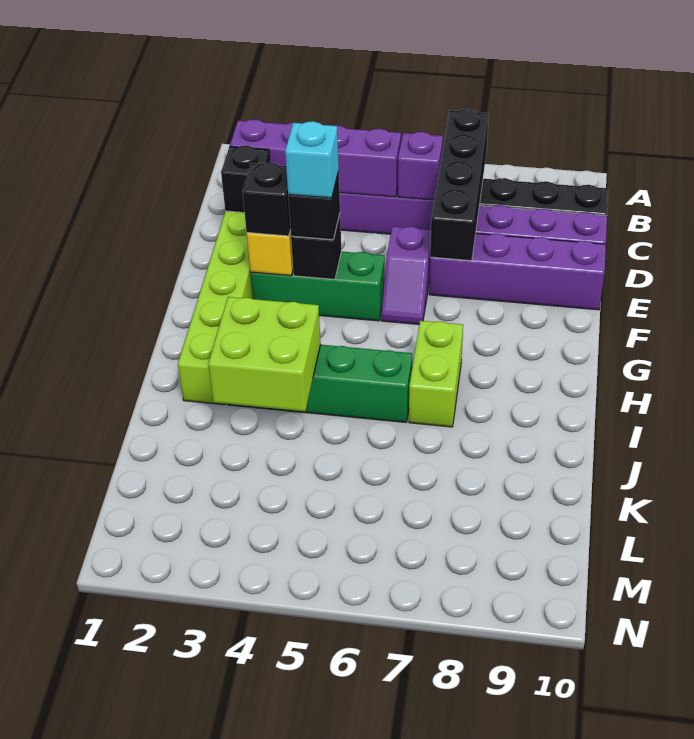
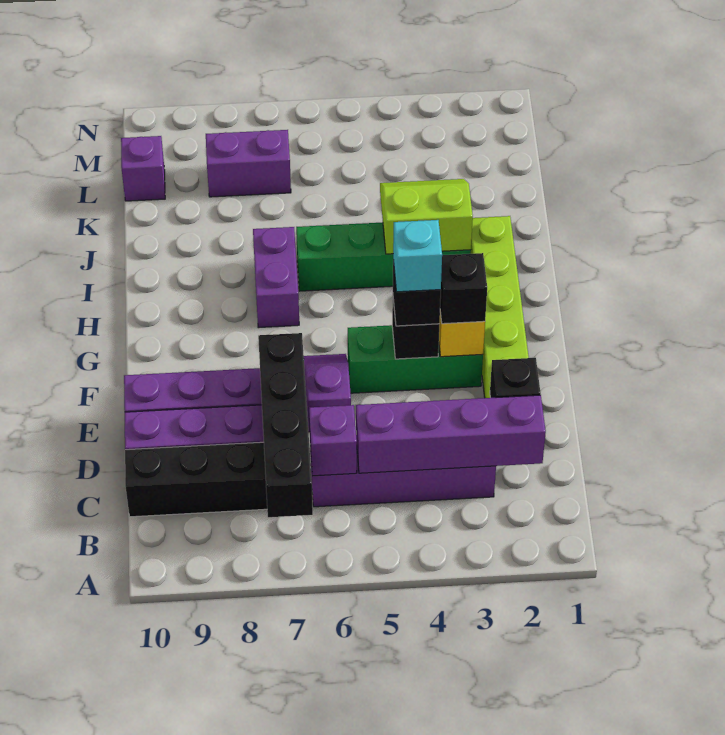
lime 1x2 brick [409,321,463,427] -> purple 1x2 brick [253,227,299,328]
lime 2x2 brick [208,297,321,411] -> lime 2x2 slope [380,179,473,254]
none -> purple 1x2 brick [206,130,291,197]
none -> purple 1x1 brick [121,136,165,201]

